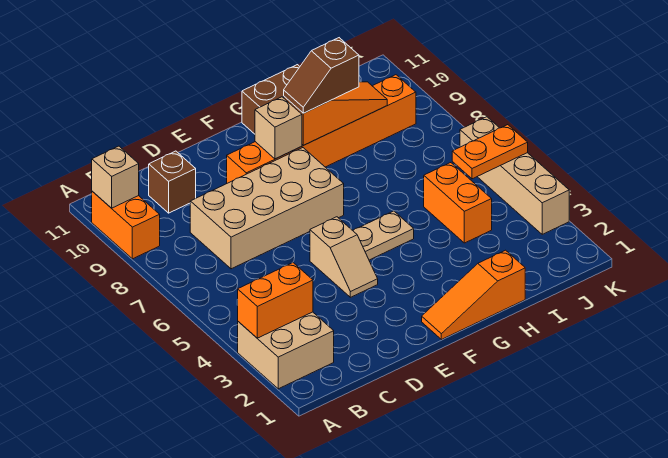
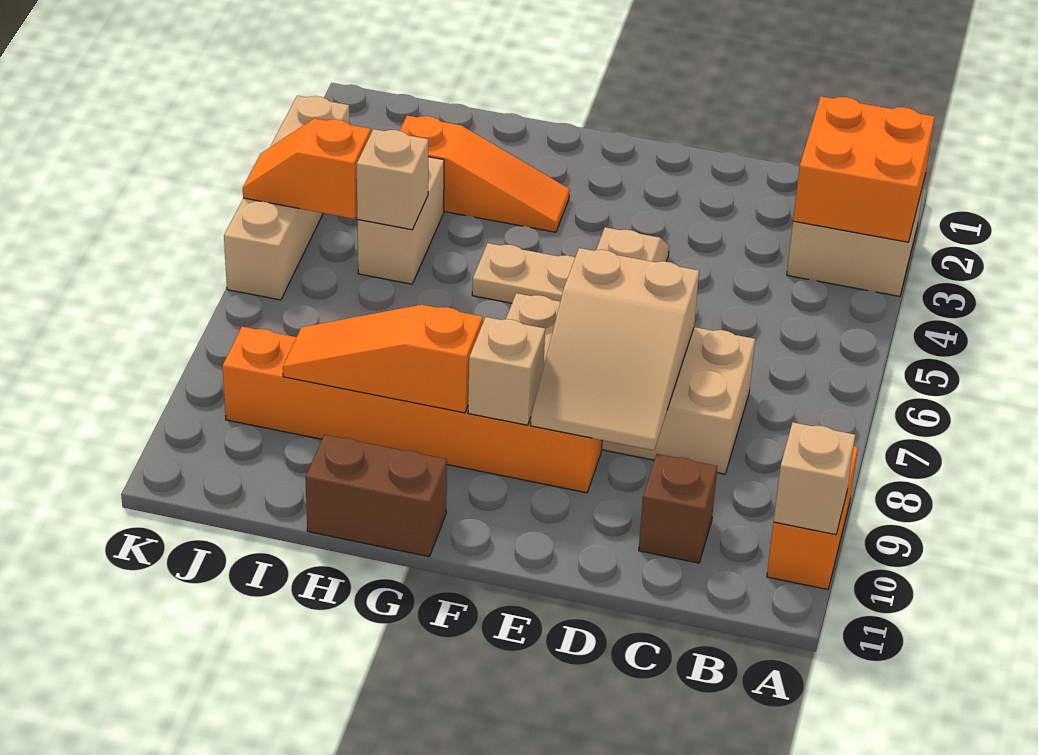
orange 1x2 brick [238,263,313,338] -> orange 2x2 brick [793,96,935,242]
none -> tan 2x3 slope [531,248,699,450]
orange 1x3 slope [422,250,525,340] -> orange 1x3 slope moved to [400,116,570,232]
brown 1x2 slope [284,38,359,113] -> none
orange 1x2 brick [424,163,492,243] -> tan 1x2 brick [358,157,444,284]
none -> tan 1x1 brick [357,129,428,230]
orange 1x2 plate [452,125,528,179] -> orange 1x2 slope [243,118,371,219]

